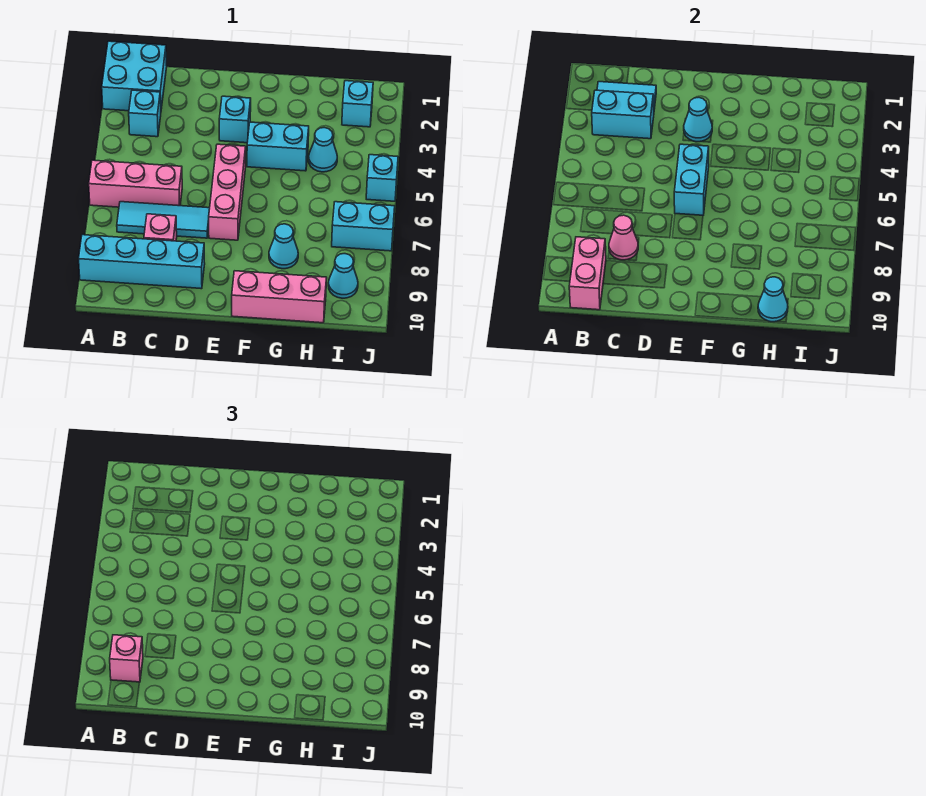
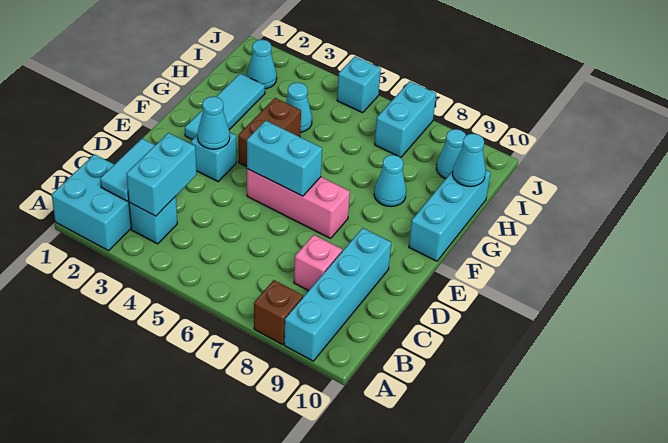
pink 1x3 brick [89,160,182,207] -> none
none -> brown 1x1 brick [254,280,303,345]
cyan 1x3 tile [117,202,210,238] -> cyan 1x3 tile moved to [185,74,265,140]
pink 1x2 brick [569,237,606,310] -> none
pink 1x1 brick [110,635,143,682] -> none
pink 1x1 cone [609,215,638,260] -> none
cyan 1x2 brick [247,122,309,171] -> brown 1x2 brick [238,98,301,167]
pink 1x3 brick [232,271,327,323] -> cyan 1x3 brick [409,170,491,261]
cyan 1x1 brick [342,81,373,127] -> cyan 1x1 cone [247,40,277,89]

